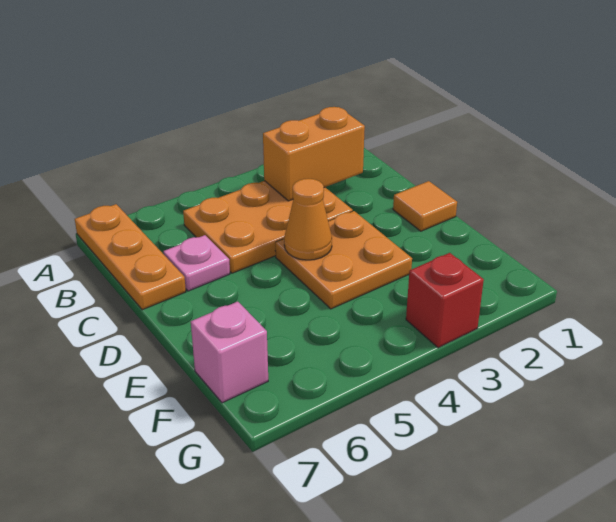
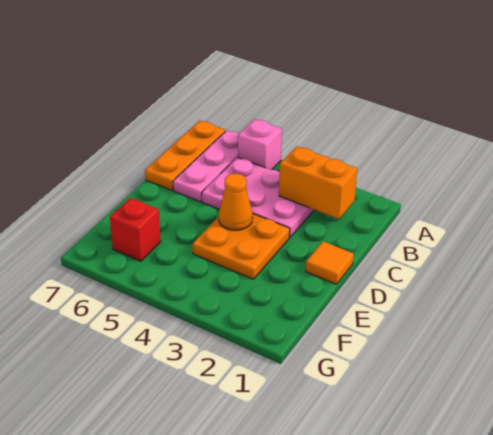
orange 2x3 plate [183,181,353,273] -> pink 2x3 plate [202,157,314,237]
pink 1x1 plate [163,235,230,291] -> pink 1x3 plate [173,130,239,202]
pink 1x1 brick [191,302,268,403] -> pink 1x1 brick moved to [238,119,282,170]
red 1x1 brick [406,253,484,348] -> red 1x1 brick moved to [110,198,161,261]

